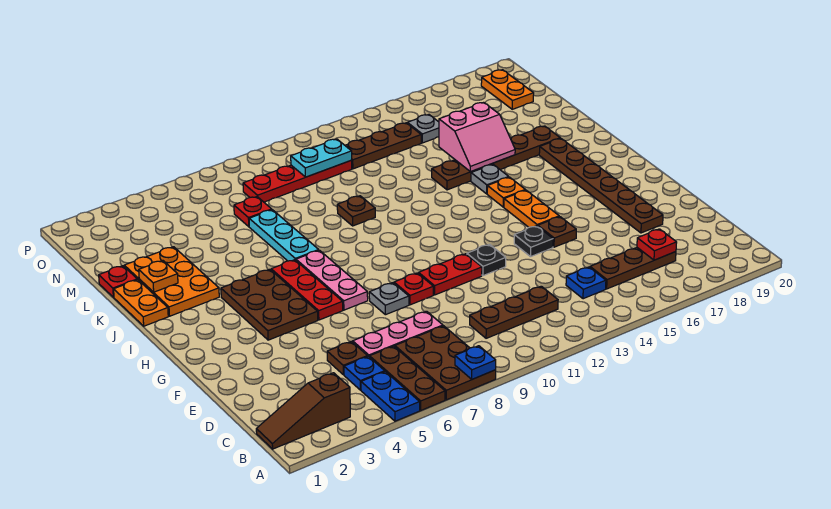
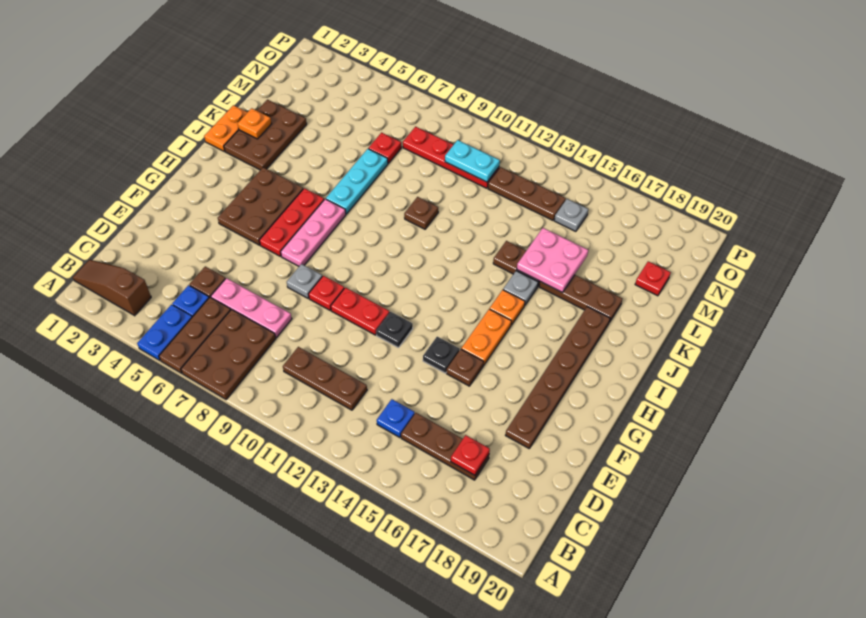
blue 1x1 plate [455,346,496,379] -> none
orange 2x3 plate [124,247,219,316] -> brown 2x3 plate [224,100,307,170]
pink 2x2 slope [439,102,515,172] -> pink 2x2 plate [517,228,588,293]
red 1x1 plate [99,266,137,297] -> red 1x1 plate moved to [635,261,671,296]
orange 1x2 plate [481,70,534,109] -> none

